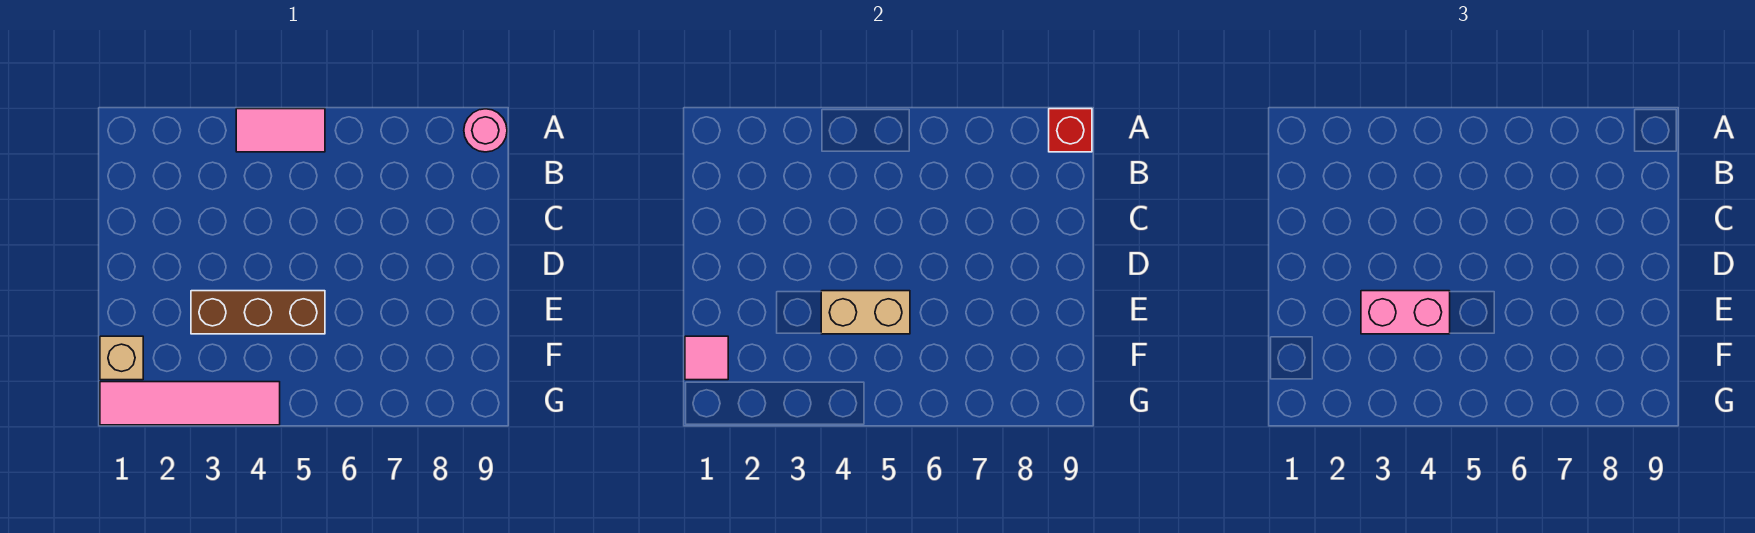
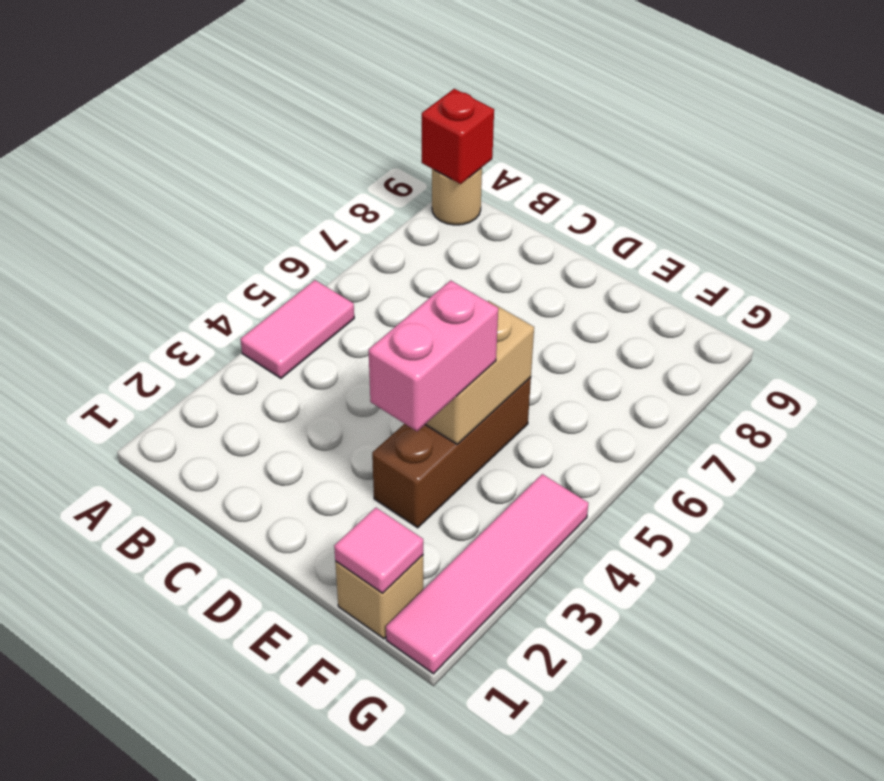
pink 1x1 round brick [464,109,507,152] -> tan 1x1 round brick [432,168,482,225]

